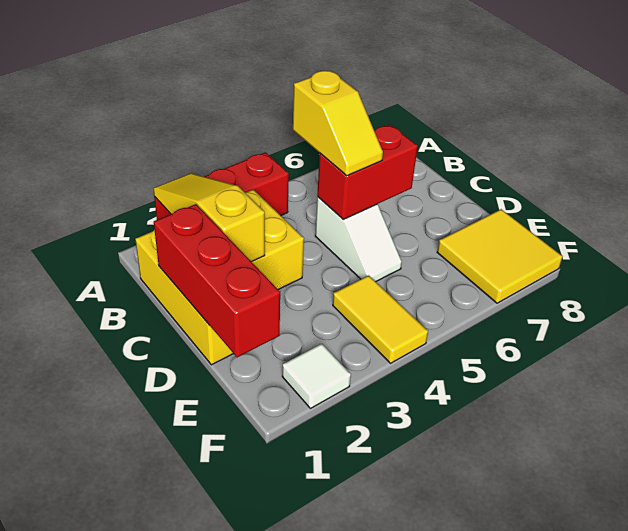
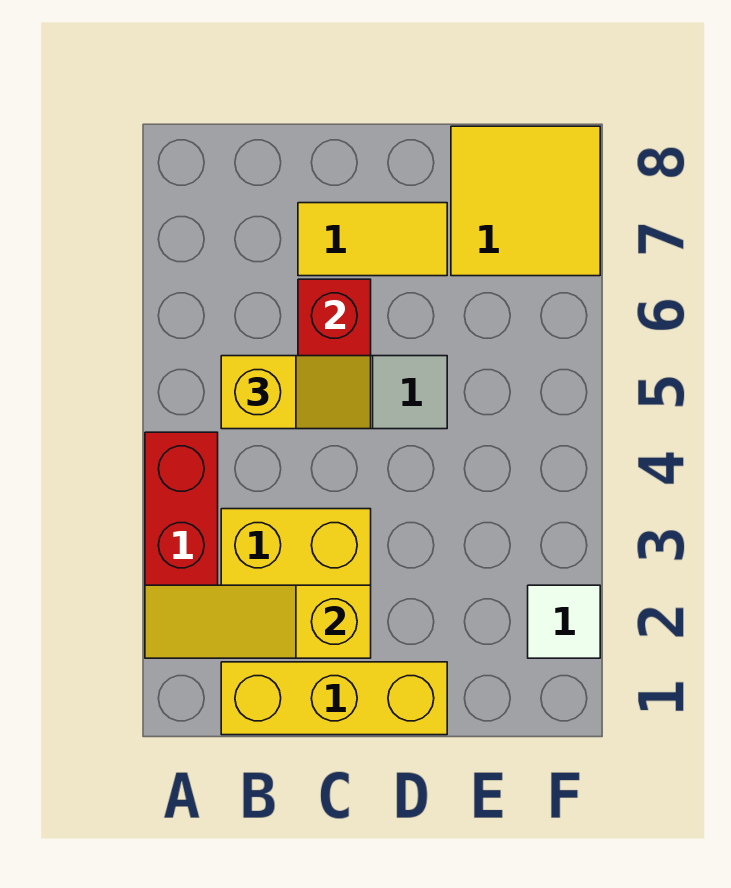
red 1x3 brick [154,204,280,357] -> none
yellow 1x2 tile [333,275,428,363] -> yellow 1x2 tile moved to [298,203,447,276]

